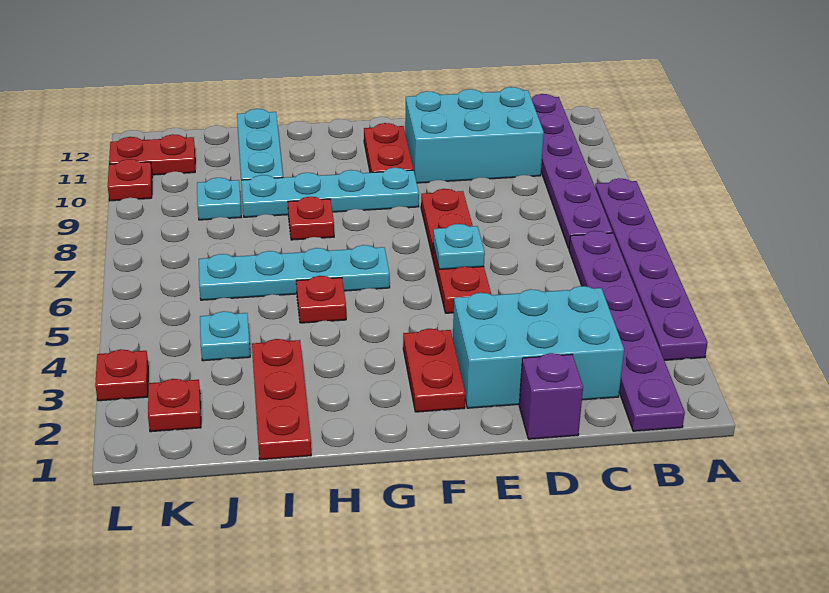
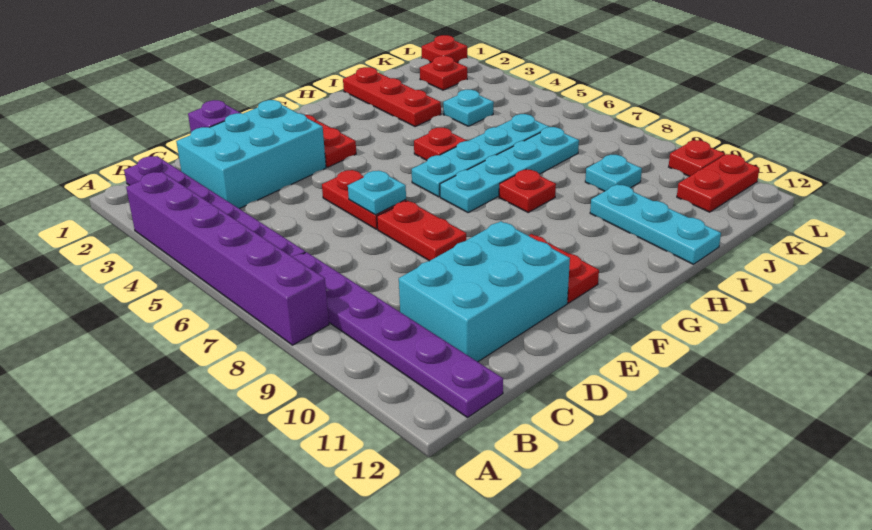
purple 1x6 plate [595,178,708,360] -> purple 1x6 brick [126,172,329,345]
cyan 1x4 plate [241,168,419,217] -> cyan 1x4 plate moved to [440,127,579,213]
red 1x1 plate [95,349,148,401] -> red 1x1 plate moved to [422,35,467,63]

